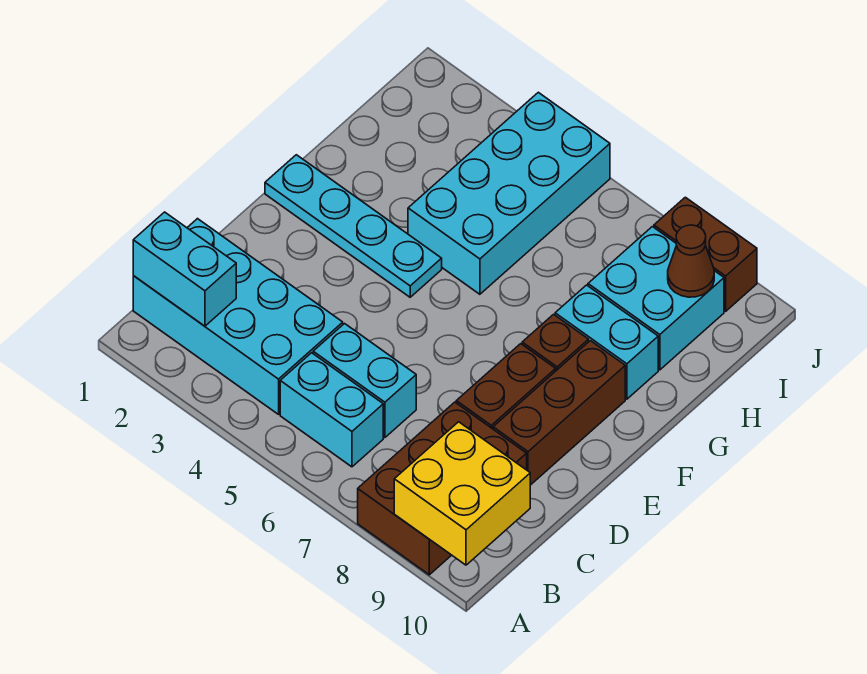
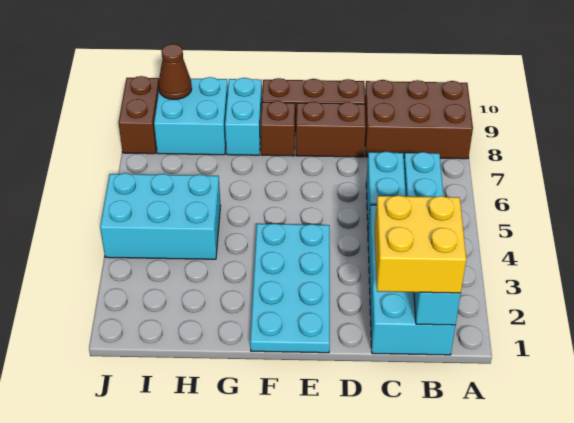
yellow 2x2 brick [394,422,530,565] -> yellow 2x2 brick moved to [375,195,466,293]
cyan 1x4 plate [265,155,442,297] -> cyan 2x4 plate [250,224,330,353]
cyan 2x4 brick [408,92,610,294] -> cyan 2x3 brick [100,173,221,259]

